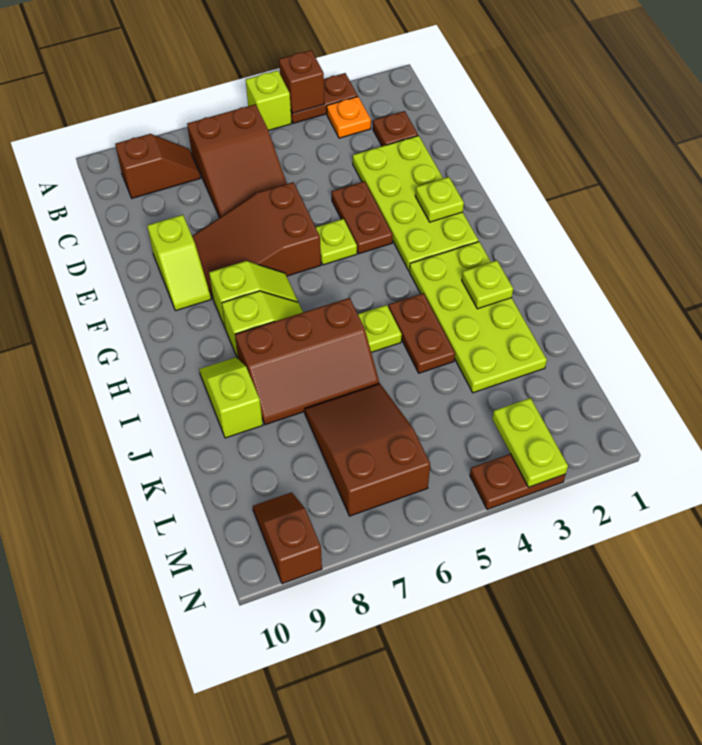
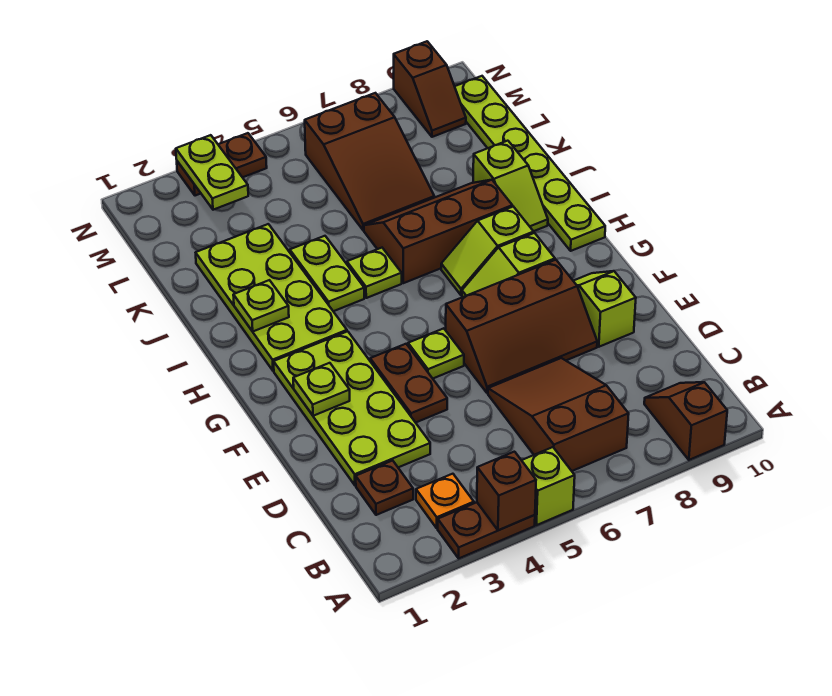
brown 1x2 slope [115,134,200,198] -> brown 1x2 slope turned to [644,382,727,460]
brown 2x3 slope [192,182,321,298] -> brown 2x3 slope turned to [446,260,597,393]
none -> lime 1x6 plate [455,76,605,251]
brown 1x2 plate [389,293,455,373] -> lime 1x2 plate [290,236,364,311]

